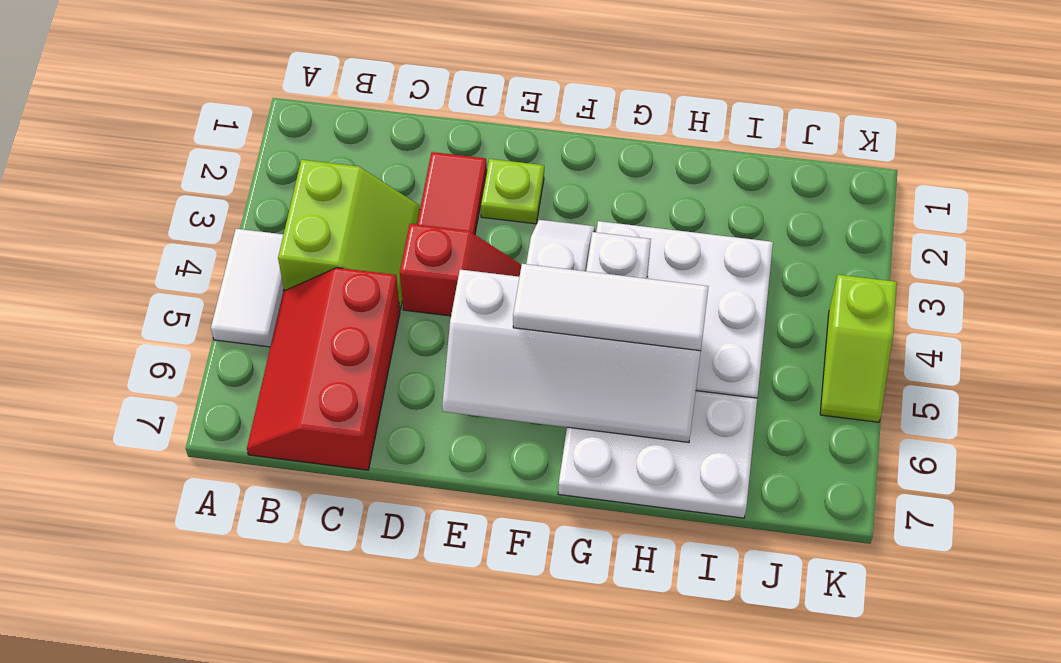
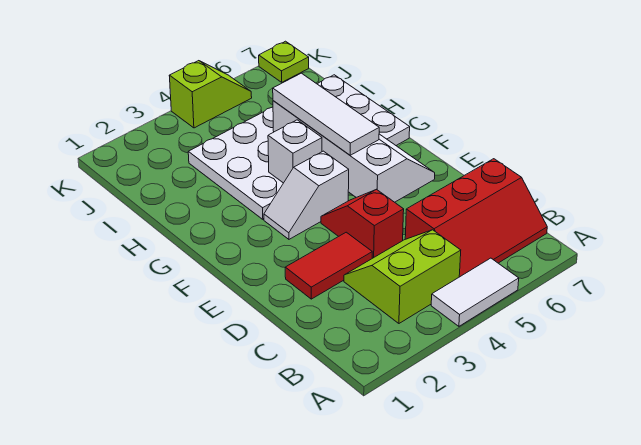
lime 1x1 plate [481,159,544,224] -> lime 1x1 plate moved to [259,41,309,82]

